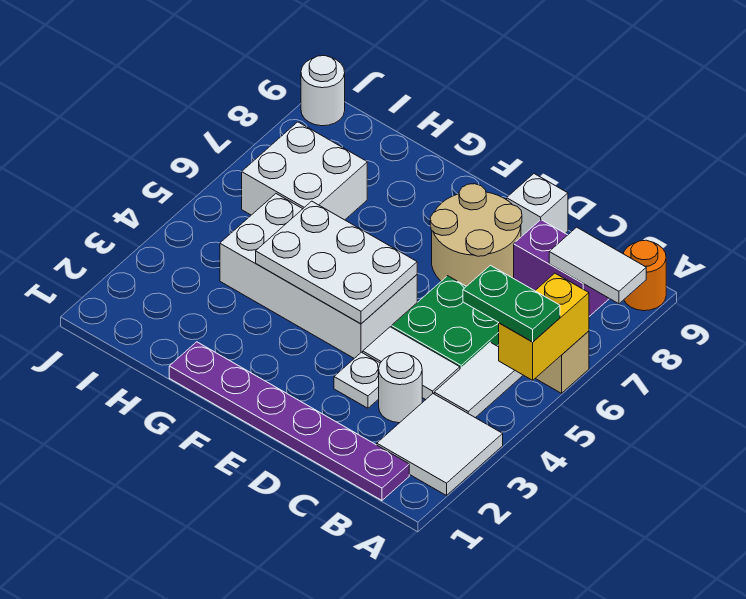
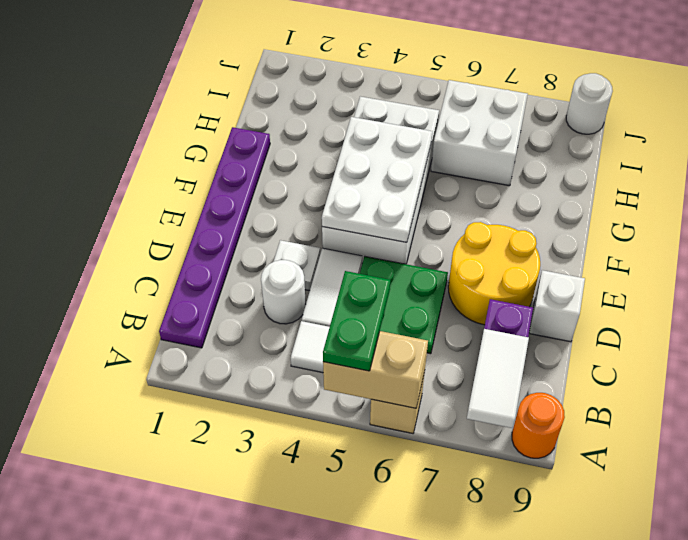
white 2x2 tile [377,394,503,496] -> none
yellow 1x2 brick [499,273,589,380] -> tan 1x2 brick [323,331,428,408]
tan 2x2 round brick [430,184,522,286] -> yellow 2x2 round brick [448,222,540,325]

